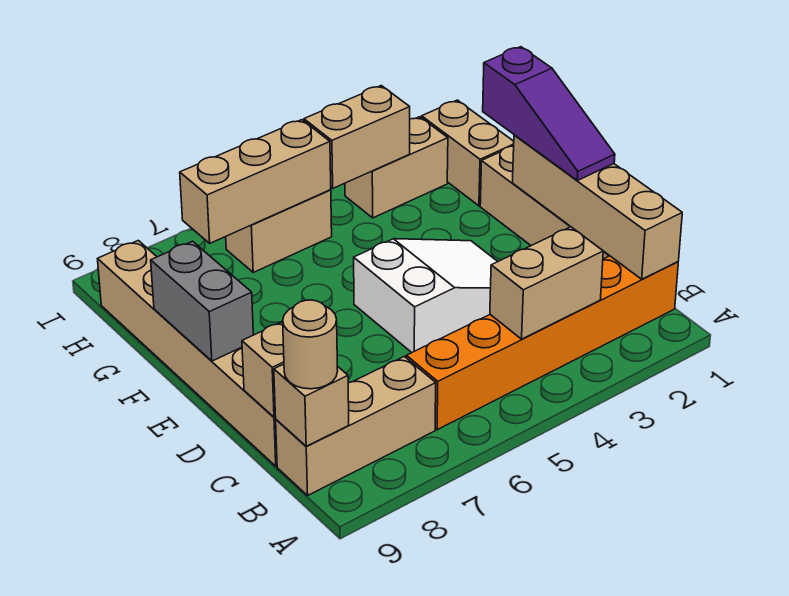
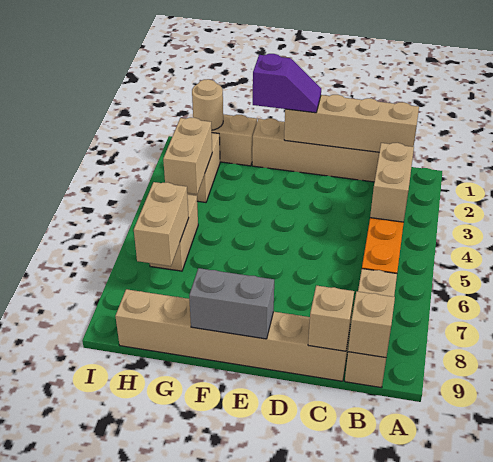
tan 1x1 round brick [282,300,338,389] -> tan 1x1 round brick moved to [192,79,223,130]
purple 1x3 slope [483,47,615,180] -> purple 1x2 slope [253,54,321,113]
white 2x3 slope [354,239,498,352] -> none
tan 1x3 brick [180,120,331,243] -> tan 1x2 brick [134,182,189,266]

